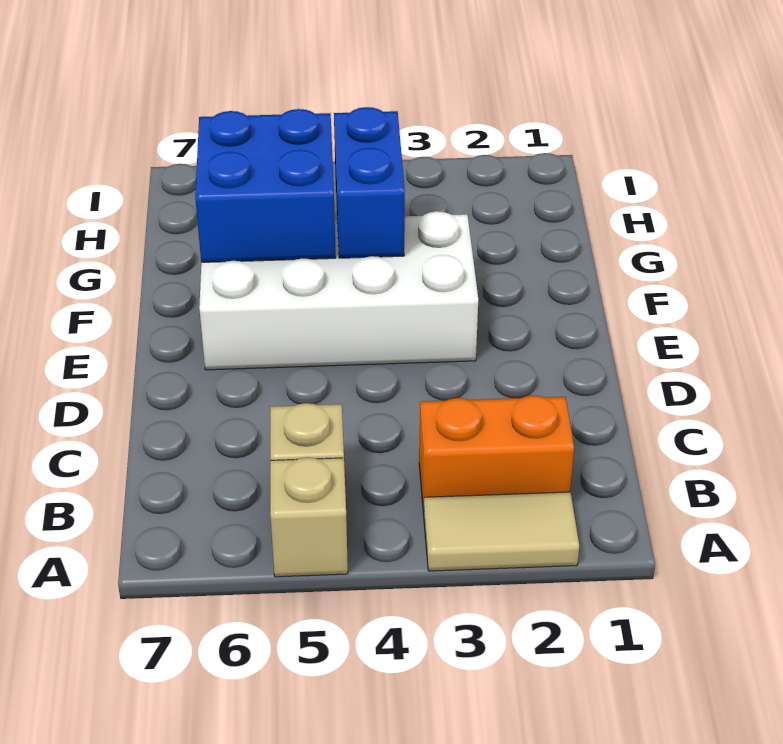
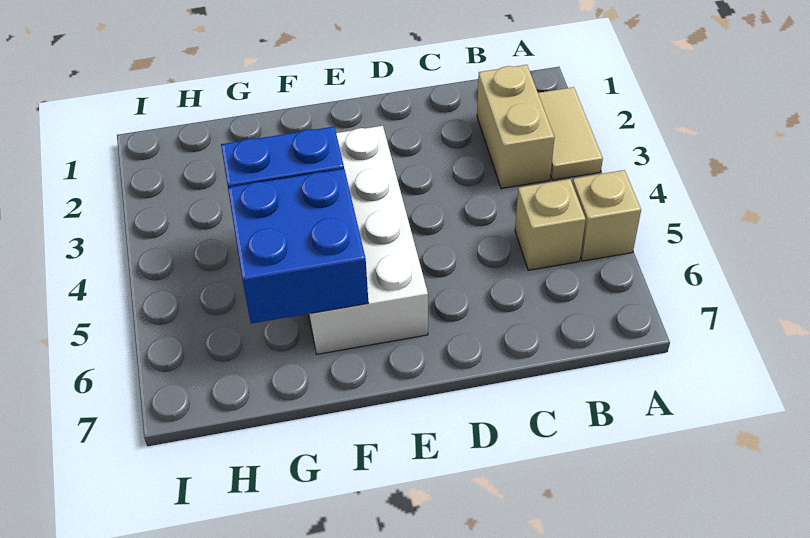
orange 1x2 brick [419,396,574,514] -> tan 1x2 brick [477,65,555,189]

